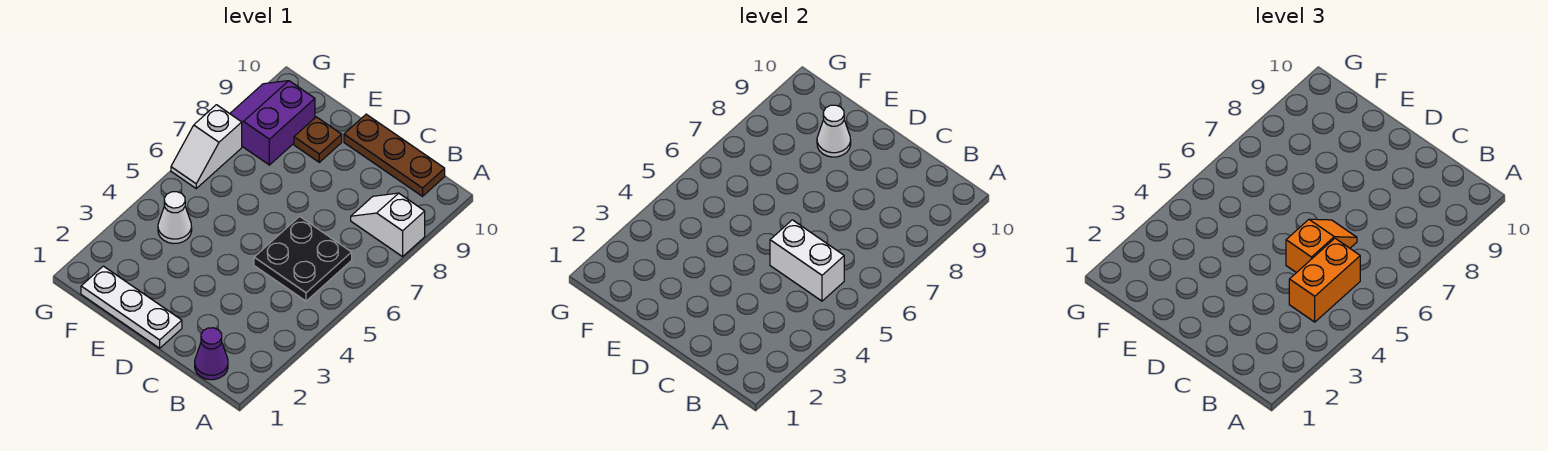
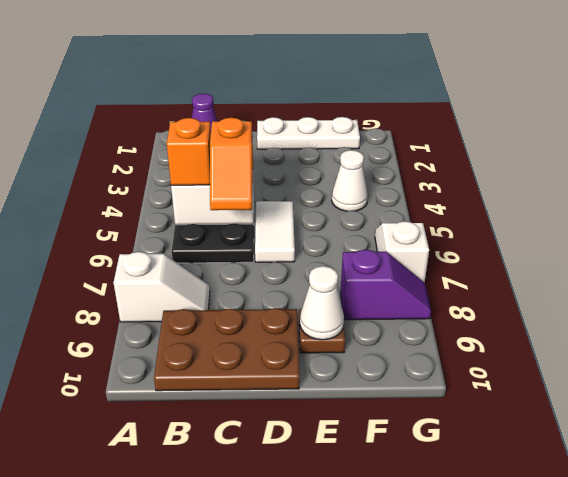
orange 1x2 brick [1289,238,1360,322] -> orange 1x1 brick [167,118,211,185]
brown 1x3 plate [344,114,445,196] -> brown 2x3 plate [154,308,300,391]
none -> white 1x2 tile [255,201,295,262]
purple 2x2 slope [230,81,315,165] -> purple 1x2 slope [341,250,431,320]

